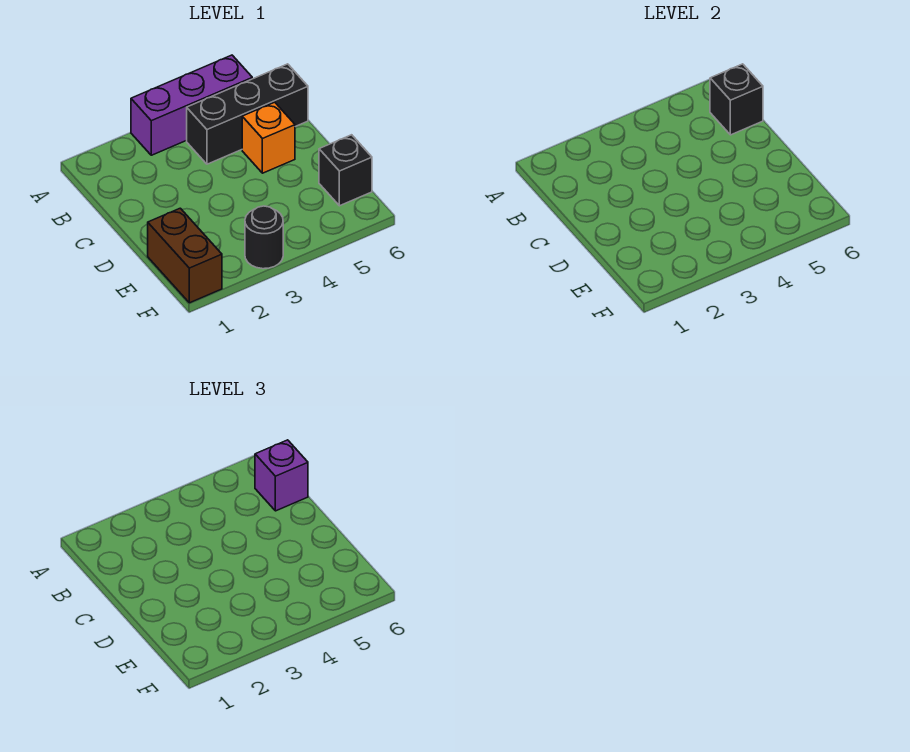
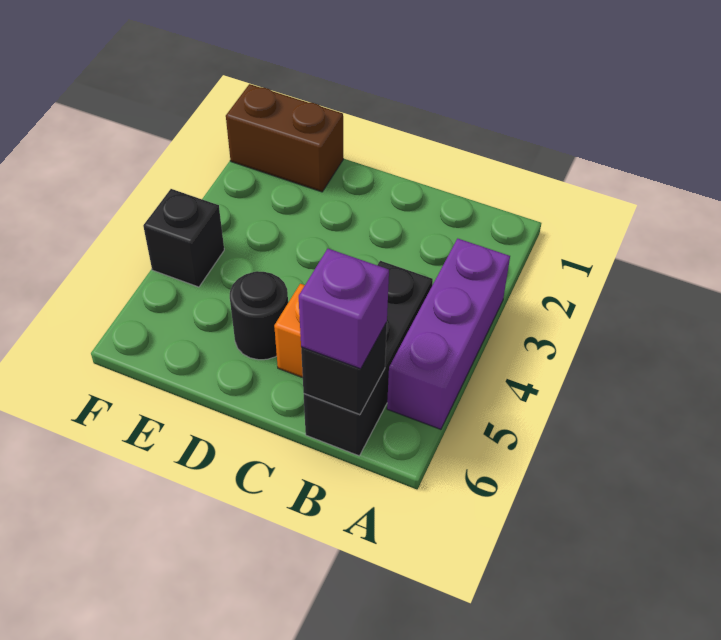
black 1x1 brick [319,135,372,206] -> black 1x1 brick moved to [143,189,224,287]
black 1x1 round brick [245,206,283,269] -> black 1x1 round brick moved to [230,271,288,360]

